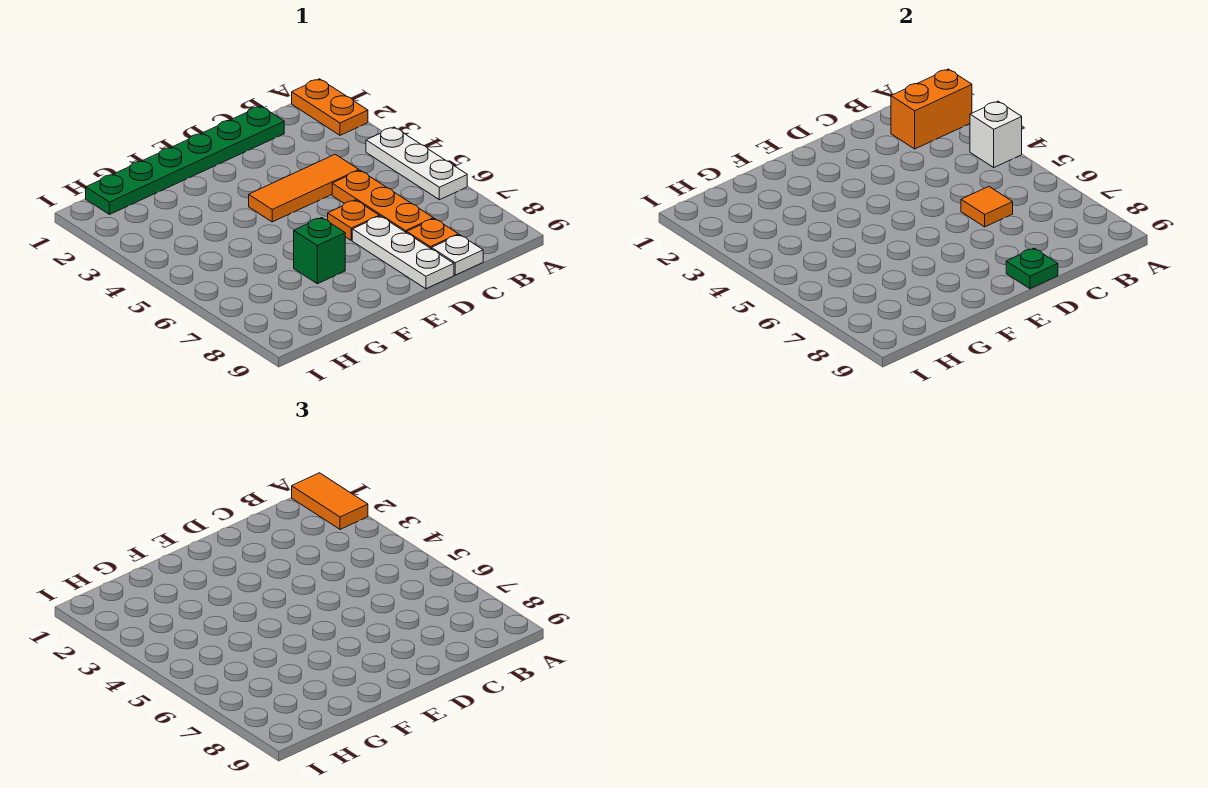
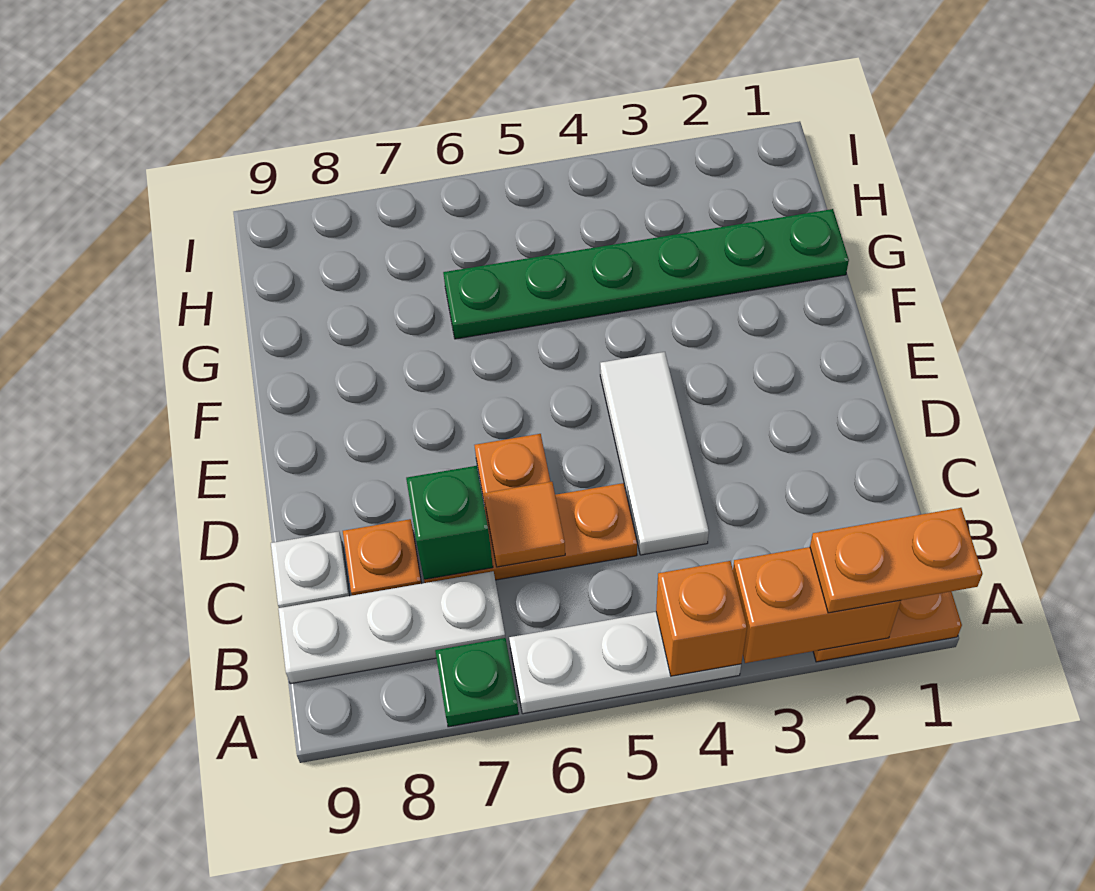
orange 1x2 tile [292,473,368,529] -> orange 1x2 plate [810,508,983,613]
orange 1x2 brick [891,69,972,149] -> orange 1x2 brick turned to [733,547,901,663]
white 1x1 brick [970,101,1022,167] -> orange 1x1 brick [656,561,747,676]
green 1x6 plate [86,106,284,215] -> green 1x6 plate turned to [443,209,849,339]
orange 1x3 tile [249,154,359,222] -> white 1x3 tile [600,352,709,555]
white 1x3 plate [352,216,454,289] -> white 1x3 plate moved to [278,571,505,684]
green 1x1 plate [1006,248,1058,289] -> green 1x1 plate moved to [435,638,519,727]
green 1x1 brick [294,218,345,284] -> green 1x1 brick moved to [406,466,493,579]

